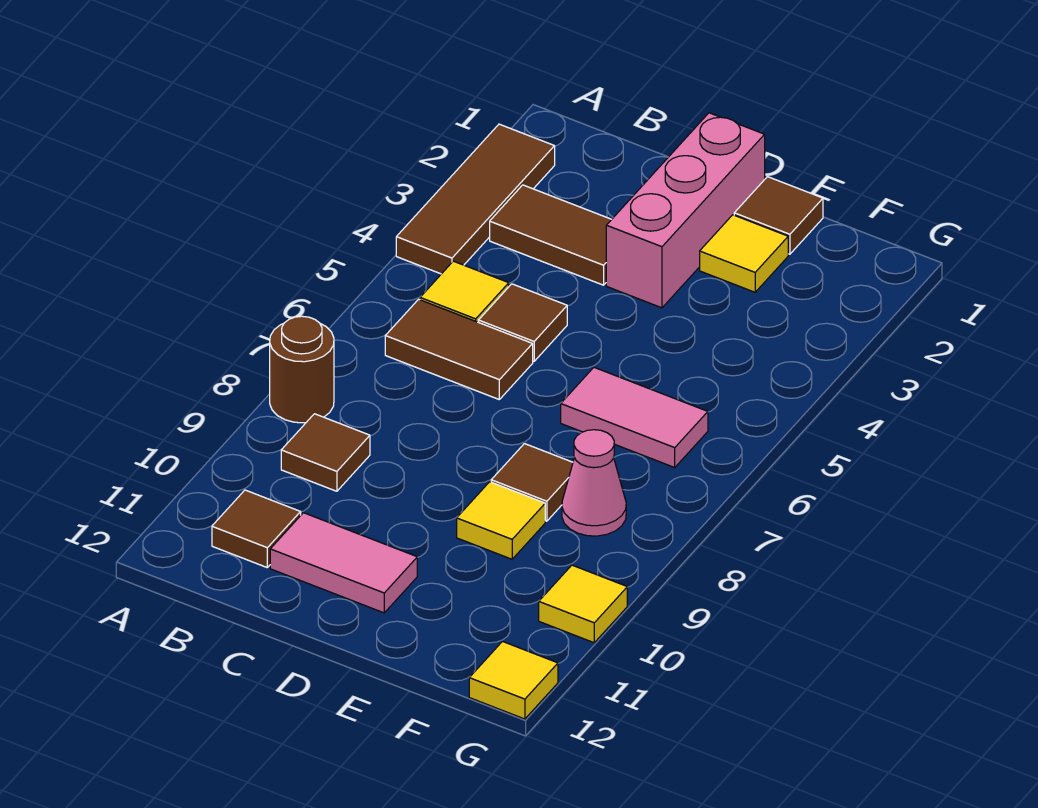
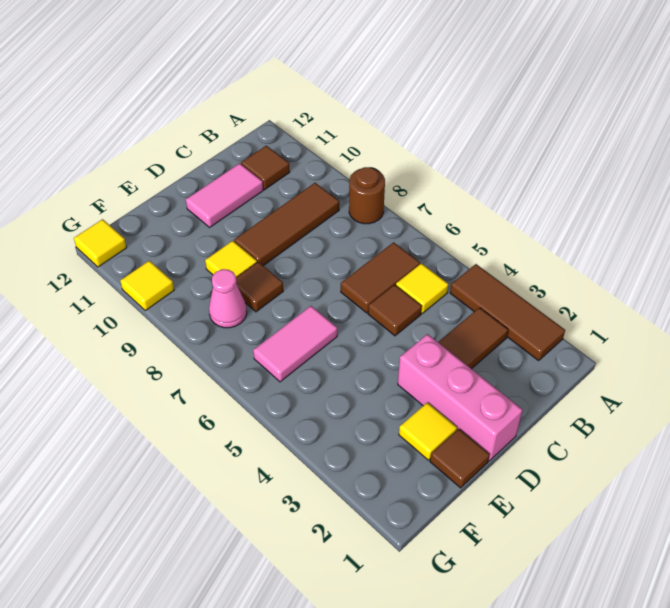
brown 1x1 tile [281,414,370,491] -> brown 1x3 tile [234,183,339,266]

